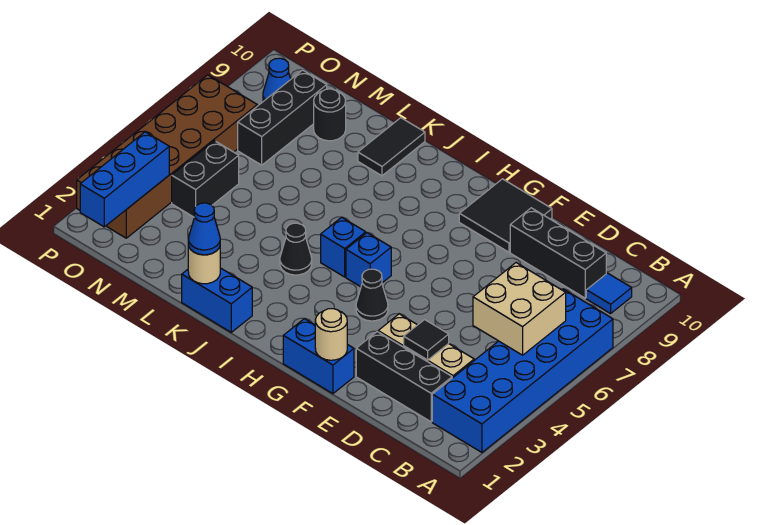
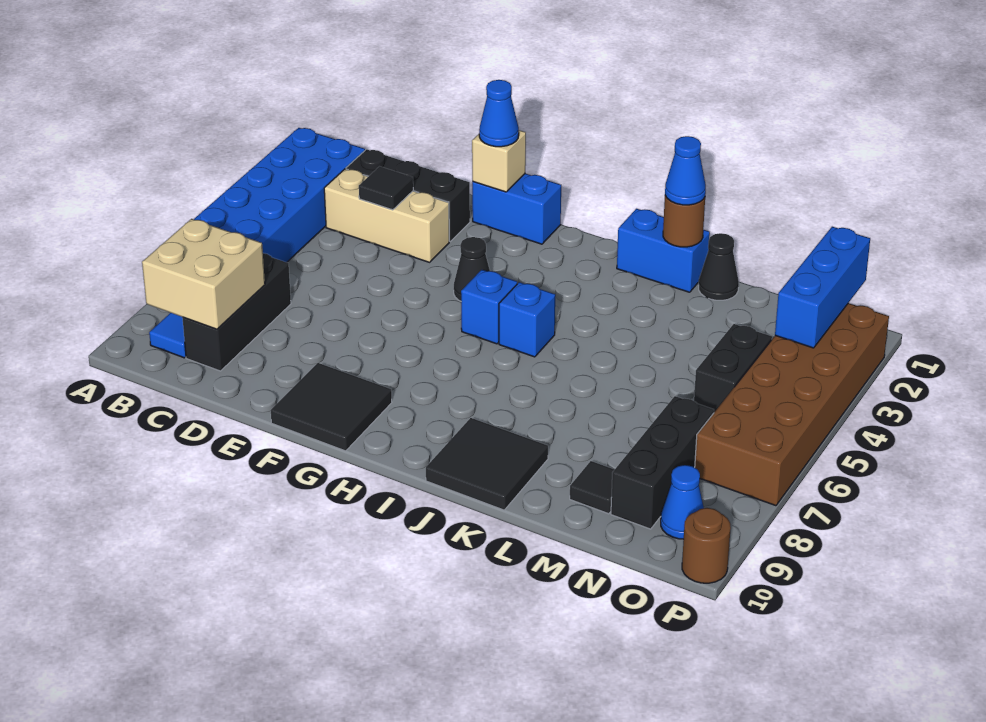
tan 2x2 brick [473,263,566,355] -> tan 2x2 brick moved to [142,219,265,329]
black 1x3 brick [510,208,606,298] -> black 1x3 brick turned to [183,253,291,371]
tan 1x1 round brick [315,309,347,360] -> tan 1x1 brick [472,130,526,192]
none -> blue 1x1 cone [479,80,519,147]
black 1x1 cone [280,223,312,275] -> black 1x1 cone moved to [699,233,739,300]
tan 1x1 round brick [188,244,220,284] -> brown 1x1 round brick [663,196,705,247]
black 1x2 tile [358,118,425,176] -> black 2x2 tile [426,418,548,510]
black 1x1 round brick [314,89,346,141] -> black 1x1 tile [570,461,615,514]
none -> brown 1x1 round brick [682,508,731,583]

